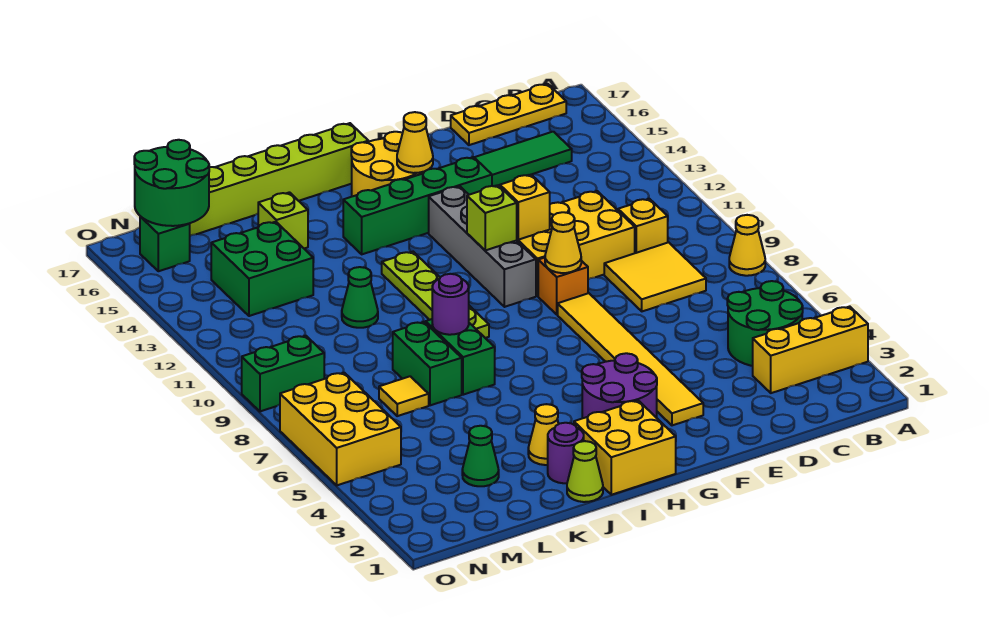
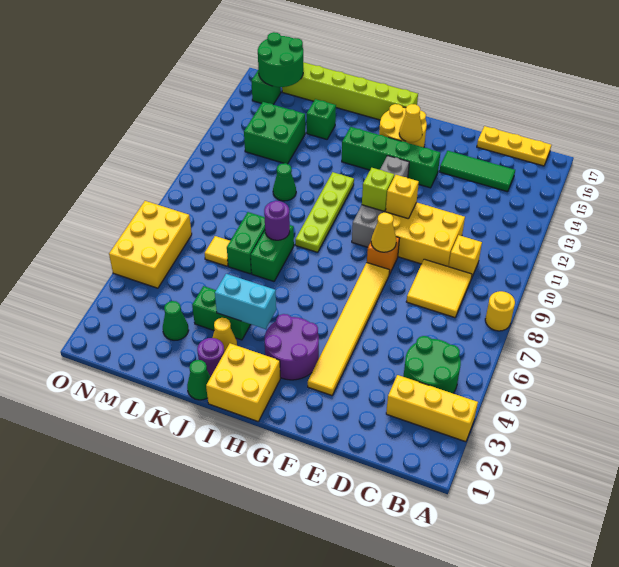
yellow 1x1 cone [729,215,765,276] -> yellow 1x1 round brick [485,291,515,331]
none -> cyan 1x2 brick [215,274,276,329]
lime 1x1 cone [567,441,603,502] -> green 1x1 cone [187,360,210,400]
lime 1x1 brick [258,192,308,249] -> green 1x1 brick [307,99,336,139]
green 1x2 brick [242,336,324,411] -> green 1x2 brick moved to [192,286,251,340]

